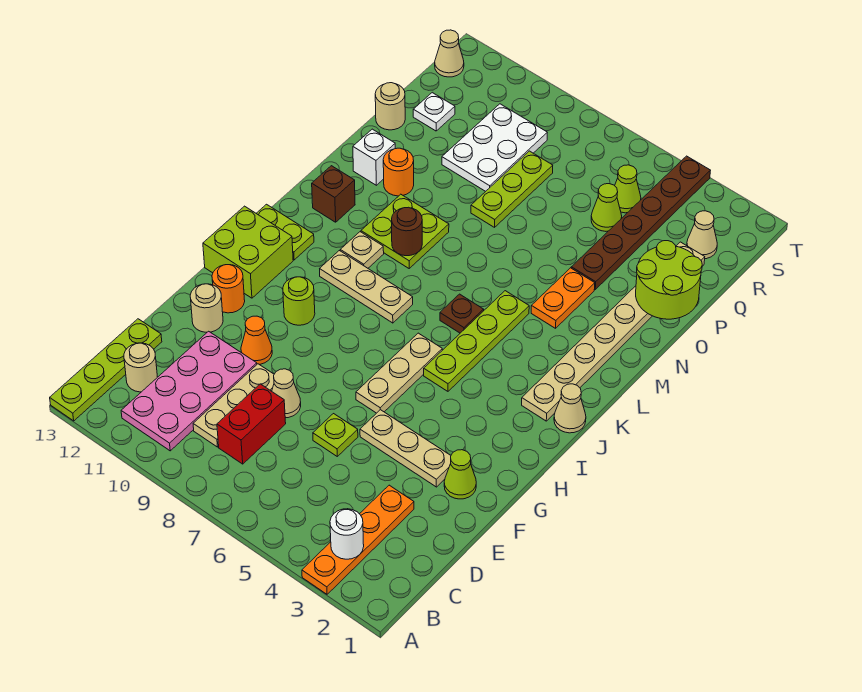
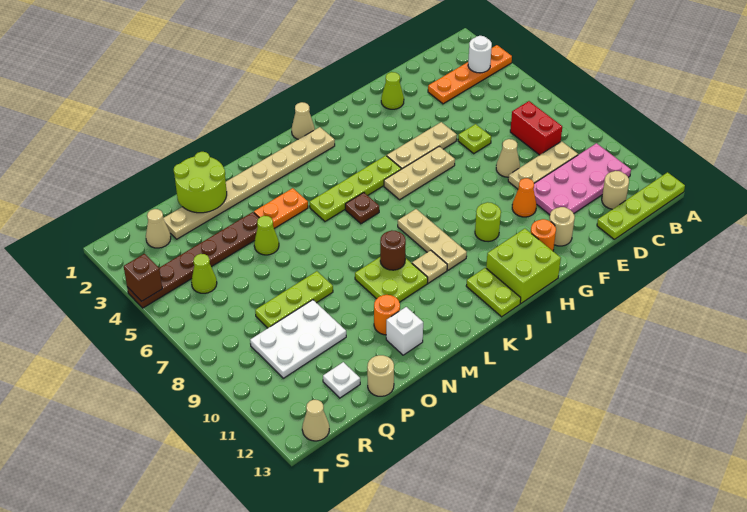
red 1x2 brick [217,384,286,464] -> red 1x2 brick turned to [510,101,562,155]
tan 1x3 plate [360,410,451,487] -> tan 1x3 plate turned to [387,122,457,169]
brown 1x1 brick [312,166,355,222] -> brown 1x1 brick moved to [124,254,162,301]
lime 1x1 cone [591,184,622,231] -> lime 1x1 cone moved to [254,216,279,255]

